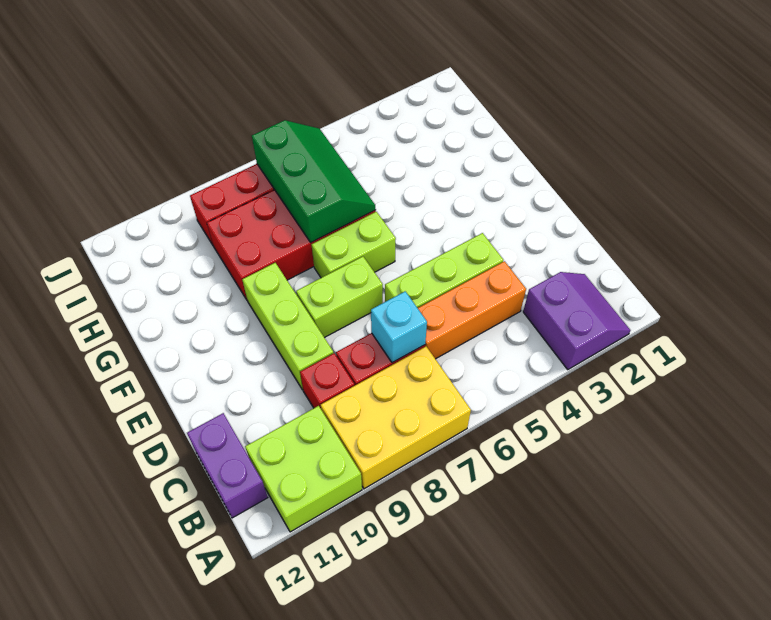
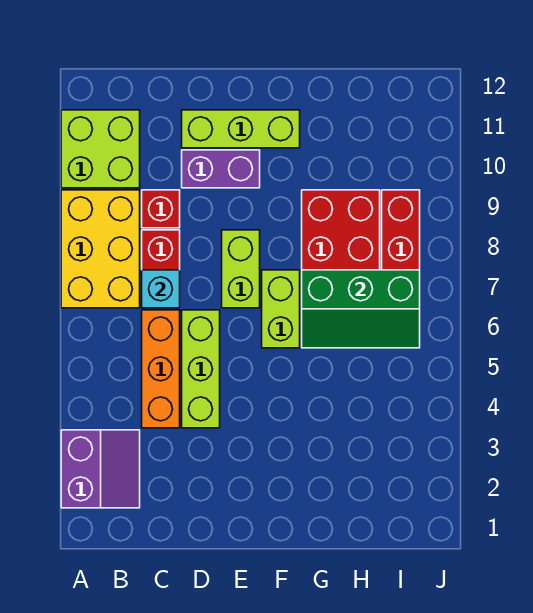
purple 2x2 slope [523,272,630,370] -> purple 2x2 slope turned to [61,430,140,508]
purple 1x2 brick [187,413,268,518] -> purple 1x2 brick moved to [182,150,260,188]
lime 1x3 brick [242,263,334,390] -> lime 1x3 brick moved to [182,110,300,148]

